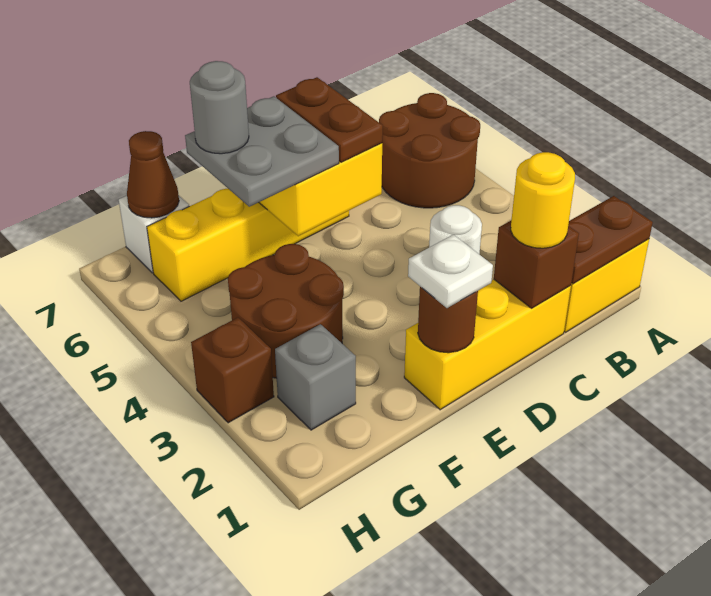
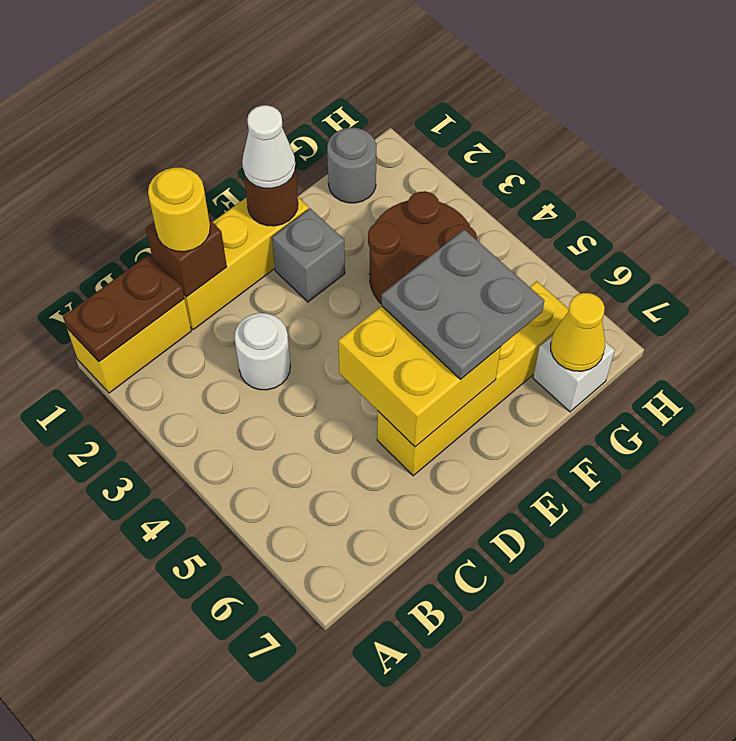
brown 2x2 round brick [379,93,480,208] -> none
brown 1x2 plate [276,77,383,162] -> none
white 1x1 plate [408,235,493,308] -> white 1x1 cone [242,105,295,188]
grey 1x1 round brick [190,61,249,154] -> grey 1x1 round brick moved to [327,128,376,203]
grey 1x1 brick [275,324,356,430] -> grey 1x1 brick moved to [272,208,345,302]
brown 1x1 cone [127,131,179,218] -> yellow 1x1 cone [551,293,605,371]
brown 1x1 brick [191,318,274,423] -> none

